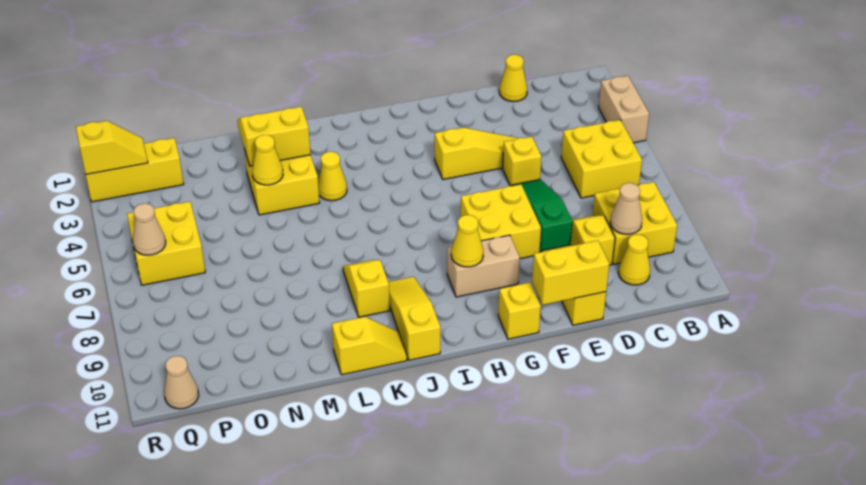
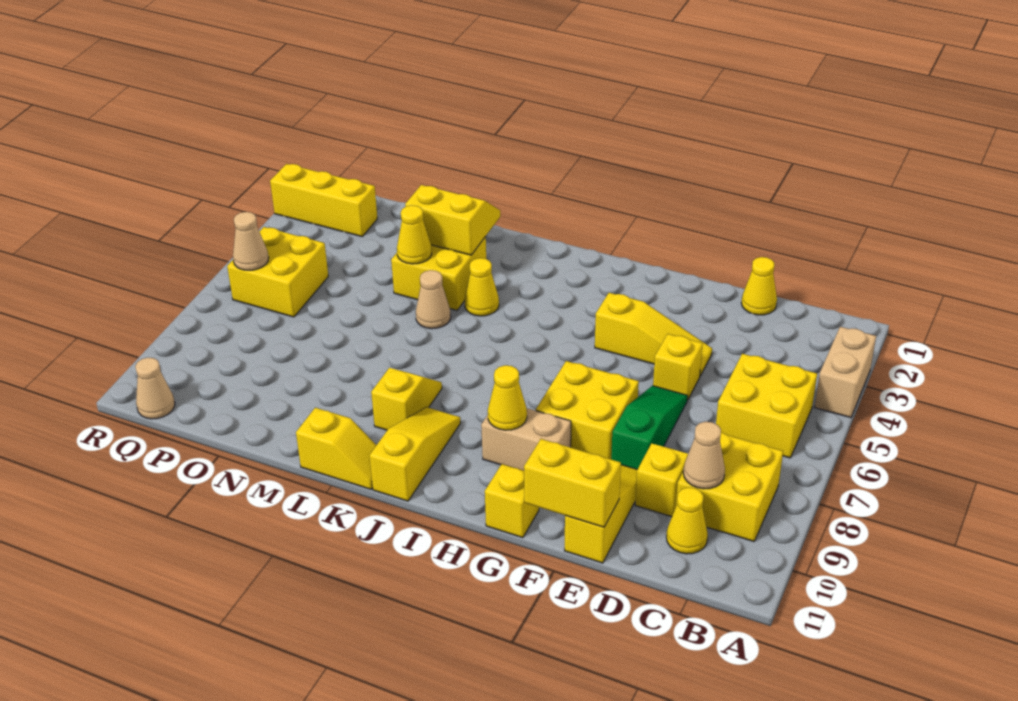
none -> tan 1x1 cone [416,270,451,329]
yellow 1x2 slope [76,121,148,175] -> none

